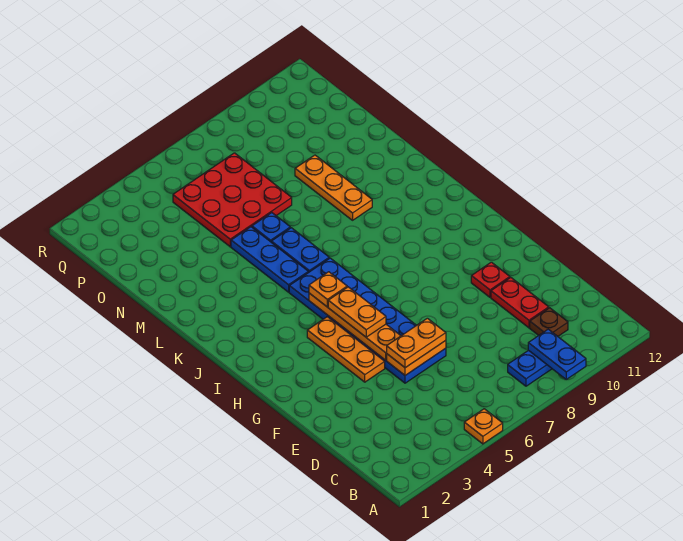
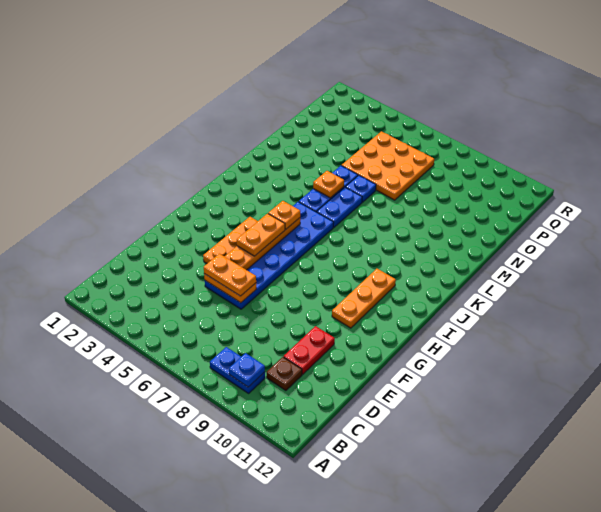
orange 1x1 plate [464,409,503,444] -> orange 1x1 plate moved to [313,171,344,198]
blue 1x2 plate [528,329,586,380] -> blue 1x1 plate [229,353,265,387]
red 1x1 plate [471,262,510,297] -> none
orange 1x3 plate [295,155,372,220] -> orange 1x3 plate moved to [332,269,396,328]
red 3x3 plate [173,153,292,247] -> orange 3x3 plate [342,131,434,200]

